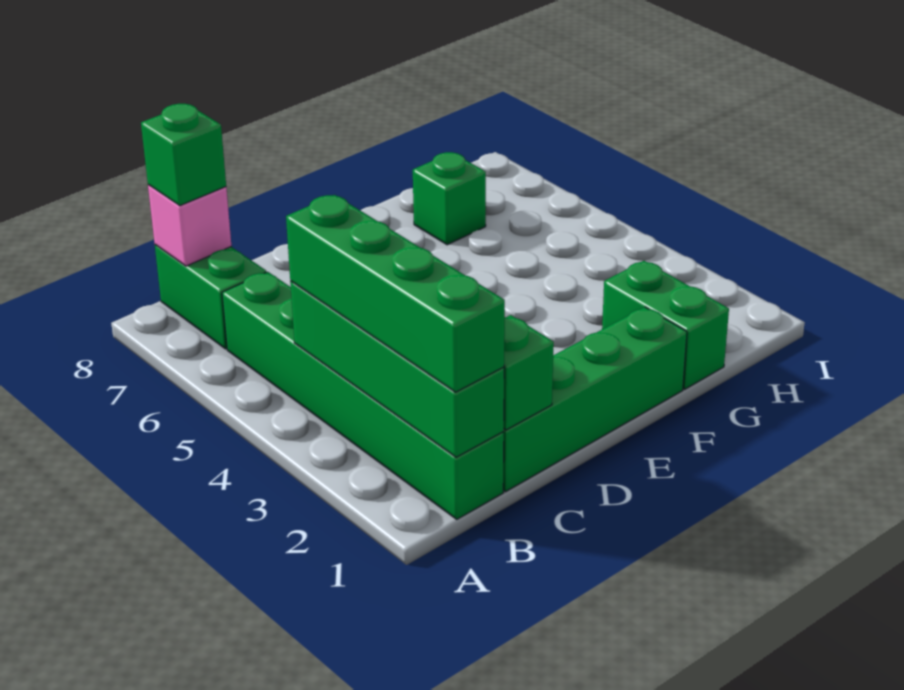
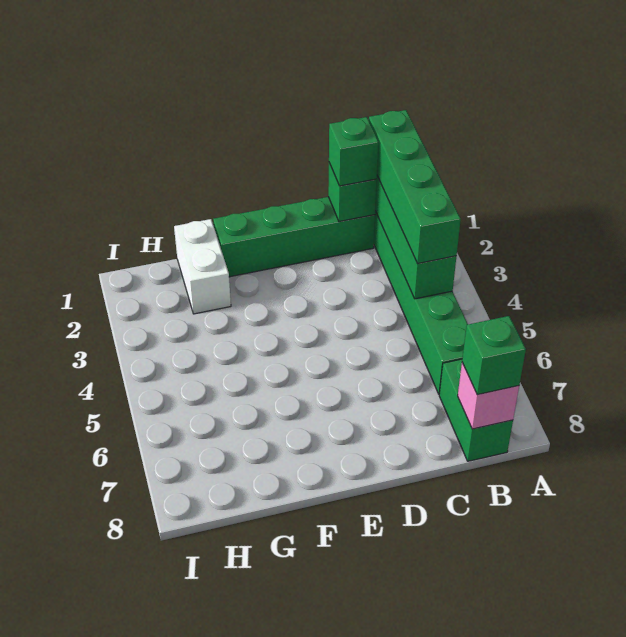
green 1x2 brick [602,261,729,389] -> white 1x2 brick [174,219,231,314]
green 1x1 brick [413,152,486,245] -> green 1x1 brick moved to [329,117,379,186]

